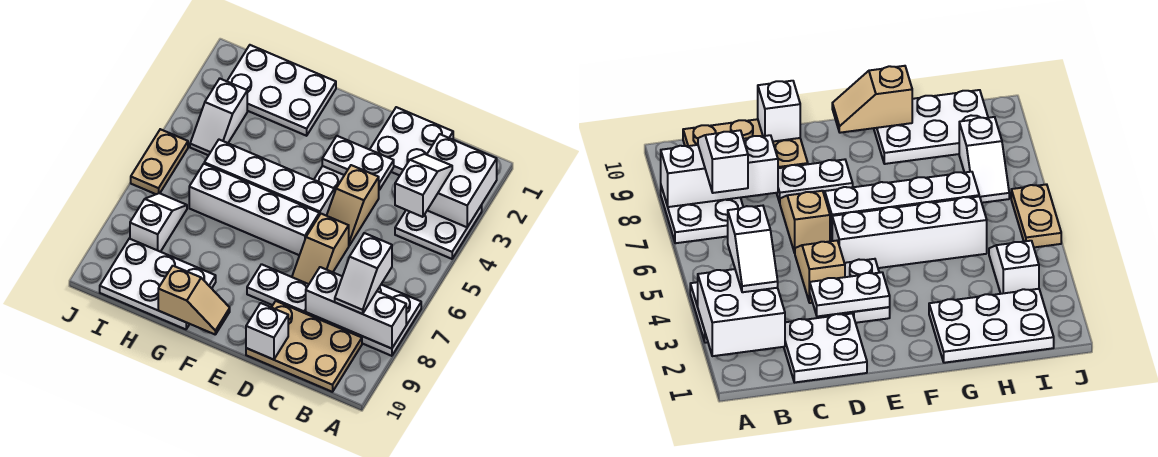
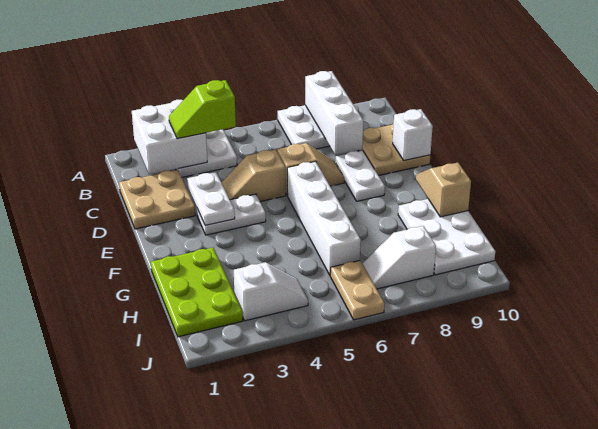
white 1x2 slope [395,154,452,217] -> lime 1x2 slope [169,80,236,139]
white 1x2 slope [335,233,392,314] -> none
tan 2x3 plate [246,301,362,392] -> tan 2x2 plate [358,123,430,176]
white 2x2 plate [370,107,453,175] -> tan 2x2 plate [119,170,195,229]
tan 1x2 slope [327,165,379,246] -> tan 1x2 slope turned to [221,149,286,202]
white 1x4 brick [204,140,334,216] -> none
white 2x3 plate [227,45,336,136] -> lime 2x3 plate [151,248,243,337]
tan 1x2 plate [131,129,188,194] -> tan 1x2 plate turned to [330,260,385,320]

